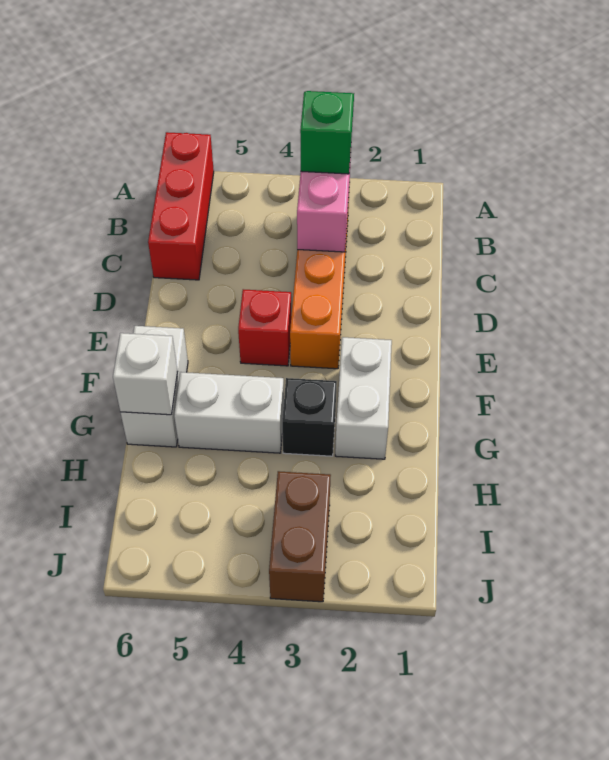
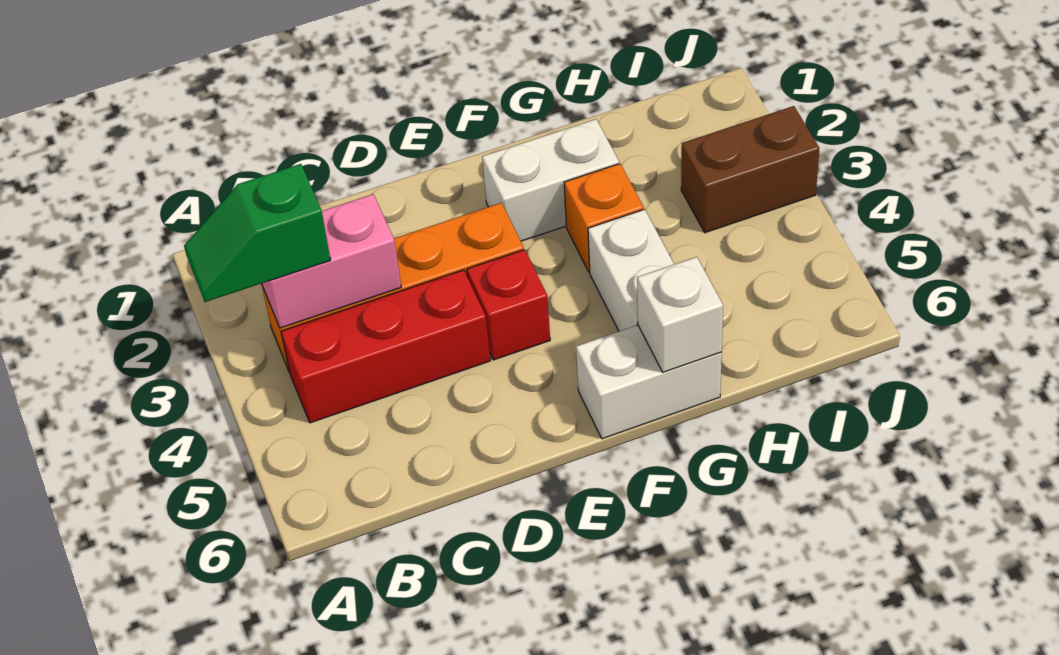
red 1x3 brick [148,132,214,280] -> red 1x3 brick moved to [281,270,490,423]
black 1x1 brick [282,378,337,456] -> orange 1x1 brick [564,164,644,272]

